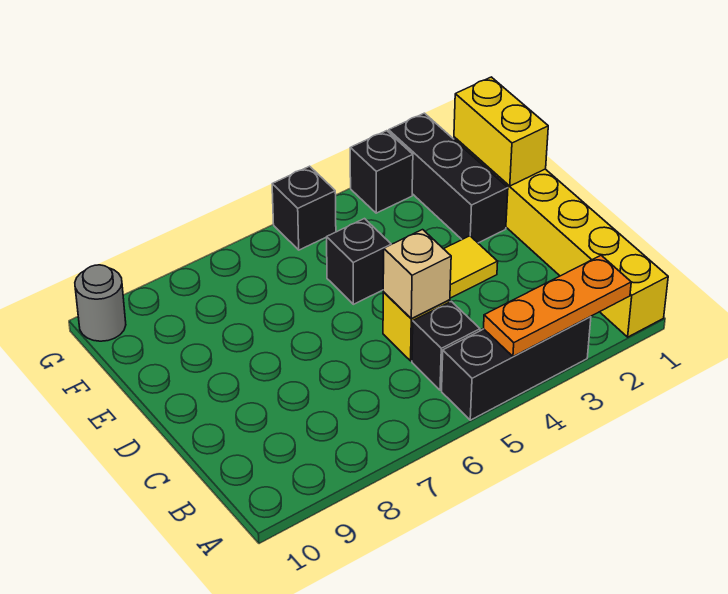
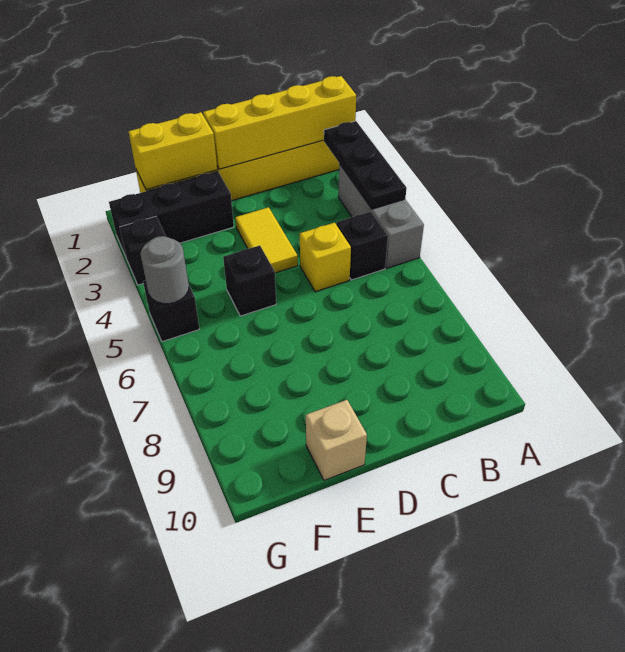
none -> yellow 1x4 brick [203,76,356,169]
orange 1x3 plate [484,256,631,357] -> black 1x3 plate [324,121,407,209]
black 1x3 brick [442,317,591,420] -> grey 1x3 brick [338,164,424,268]
tan 1x1 brick [383,230,451,319] -> tan 1x1 brick moved to [306,400,367,480]
grey 1x1 round brick [75,265,126,341] -> grey 1x1 round brick moved to [141,236,189,304]

